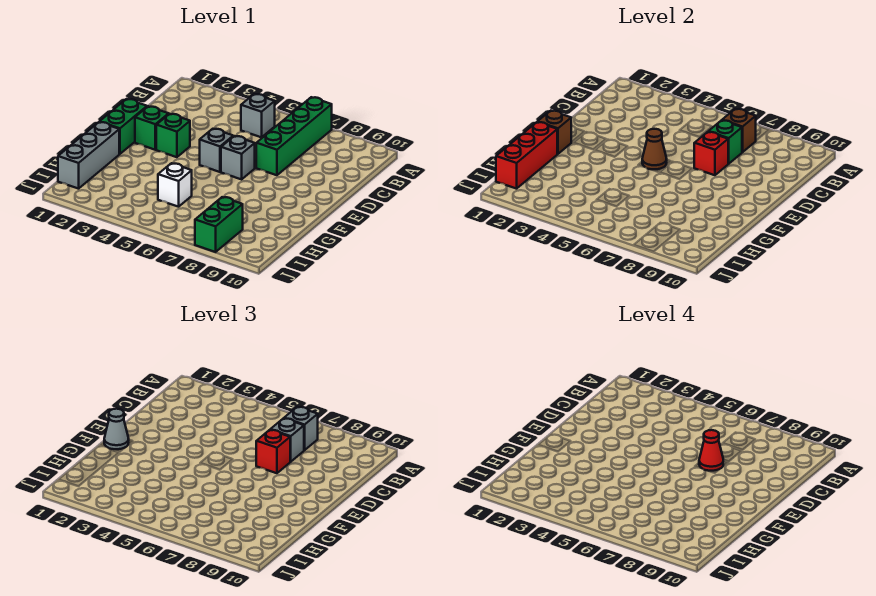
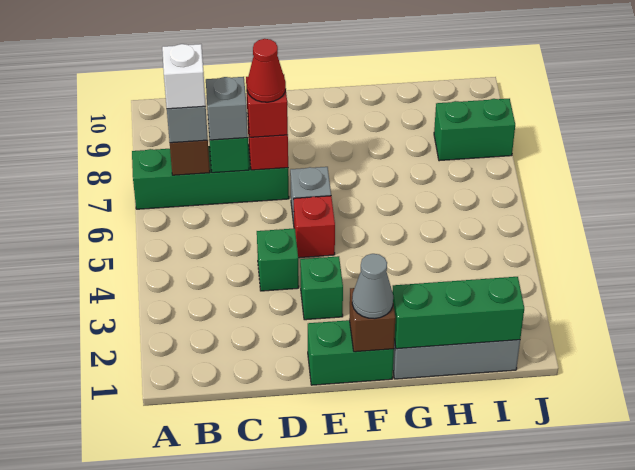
grey 1x1 brick [241,94,275,137] -> none
green 1x1 brick [135,106,169,150] -> green 1x1 brick moved to [257,228,299,291]
grey 1x1 brick [200,129,233,172] -> red 1x1 brick [294,196,335,258]
brown 1x1 cone [642,129,667,169] -> none
red 1x3 brick [496,122,557,189] -> green 1x3 brick [392,277,524,349]
white 1x1 brick [158,163,192,207] -> white 1x1 brick moved to [162,44,206,109]

